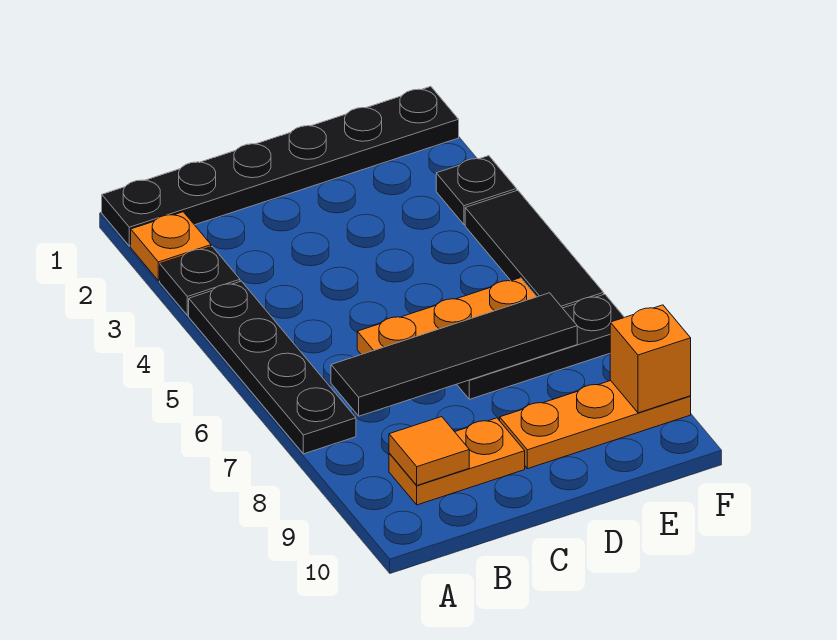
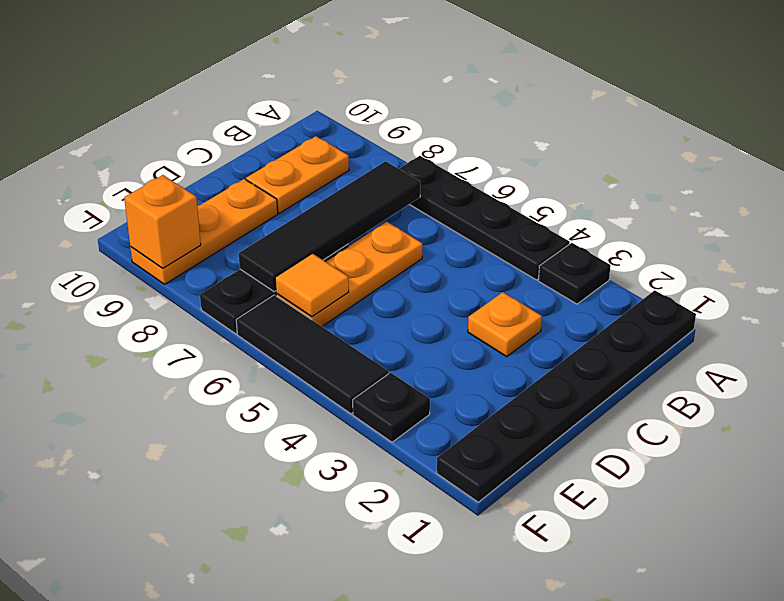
orange 1x1 plate [131,212,211,281] -> orange 1x1 plate moved to [468,292,542,357]
orange 1x1 tile [389,417,469,485] -> orange 1x1 tile moved to [275,253,349,317]

